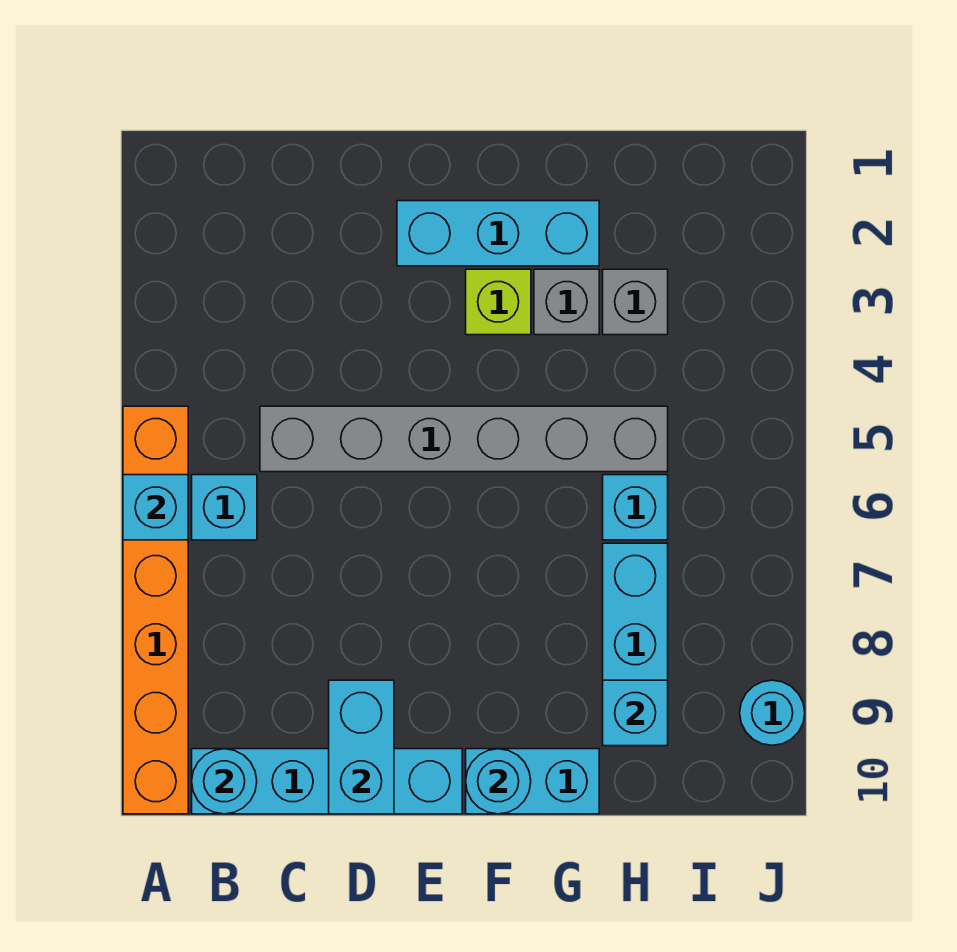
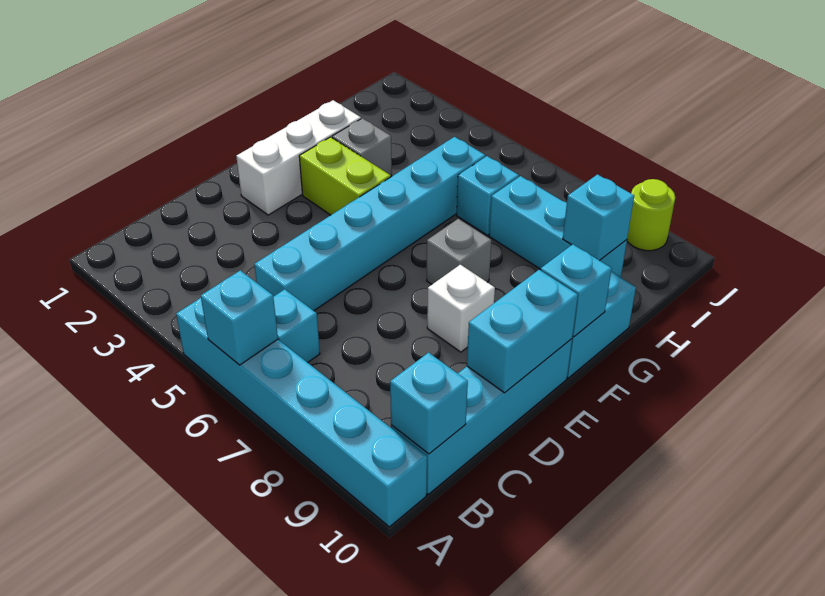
orange 1x6 brick [123,406,188,814] -> cyan 1x6 brick [176,298,427,527]
cyan 1x1 round brick [192,749,257,814] -> cyan 1x1 brick [390,353,468,454]
grey 1x6 brick [260,406,668,472] -> cyan 1x6 brick [254,137,485,311]
cyan 1x2 brick [329,680,394,814] -> cyan 1x2 brick turned to [467,270,578,393]
cyan 1x3 brick [397,201,599,266] -> white 1x3 brick [236,100,361,215]
none -> white 1x1 brick [427,265,495,352]
lime 1x1 brick [466,269,531,335] -> lime 1x2 brick [299,137,391,215]
cyan 1x1 round brick [466,749,531,814] -> cyan 1x1 brick [541,244,612,337]
grey 1x1 brick [603,269,668,335] -> grey 1x1 brick moved to [427,219,492,284]
cyan 1x1 round brick [740,680,805,745] -> lime 1x1 round brick [627,179,675,251]

